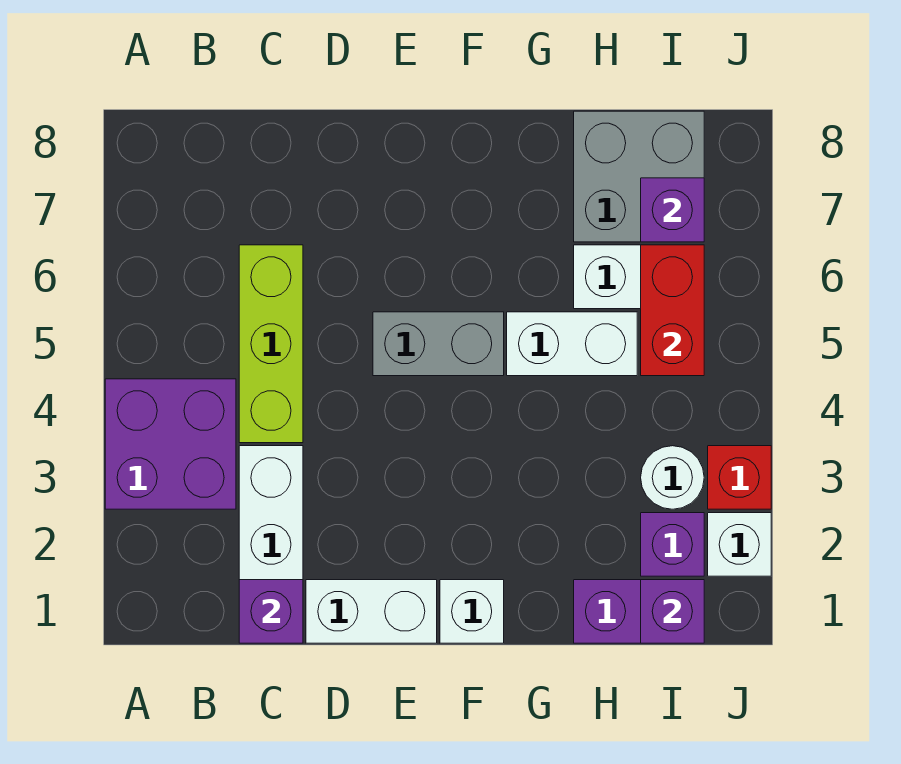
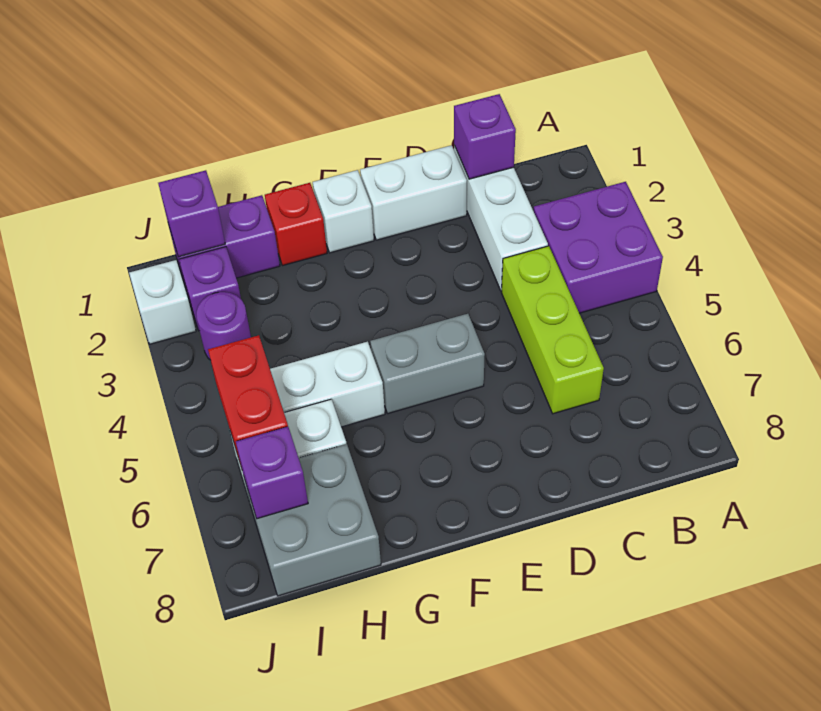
white 1x1 round brick [641,446,704,509] -> purple 1x1 round brick [196,292,251,359]
red 1x1 brick [708,446,771,509] -> red 1x1 brick moved to [265,183,327,266]

